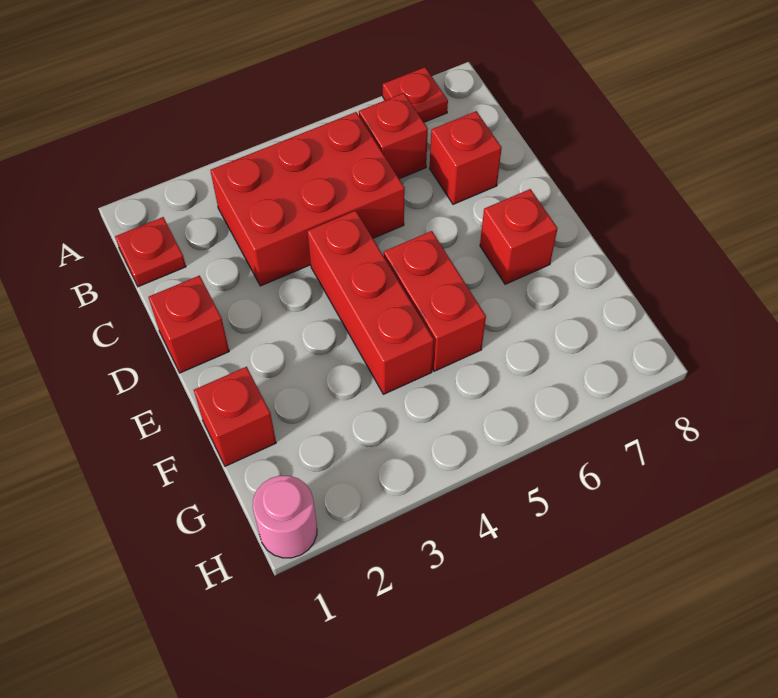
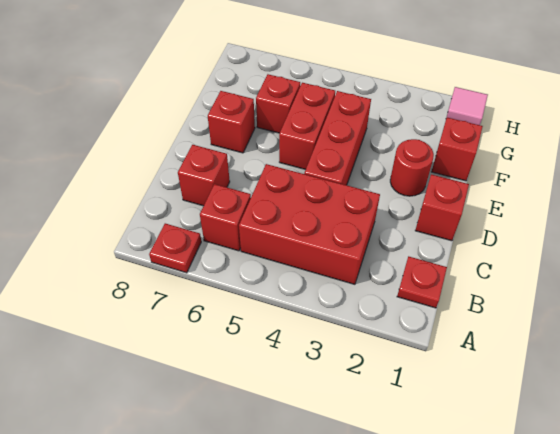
none -> red 1x1 round brick [390,139,434,196]
none -> red 1x1 brick [256,74,300,133]
pink 1x1 round brick [253,475,317,558] -> pink 1x1 tile [446,87,488,125]

